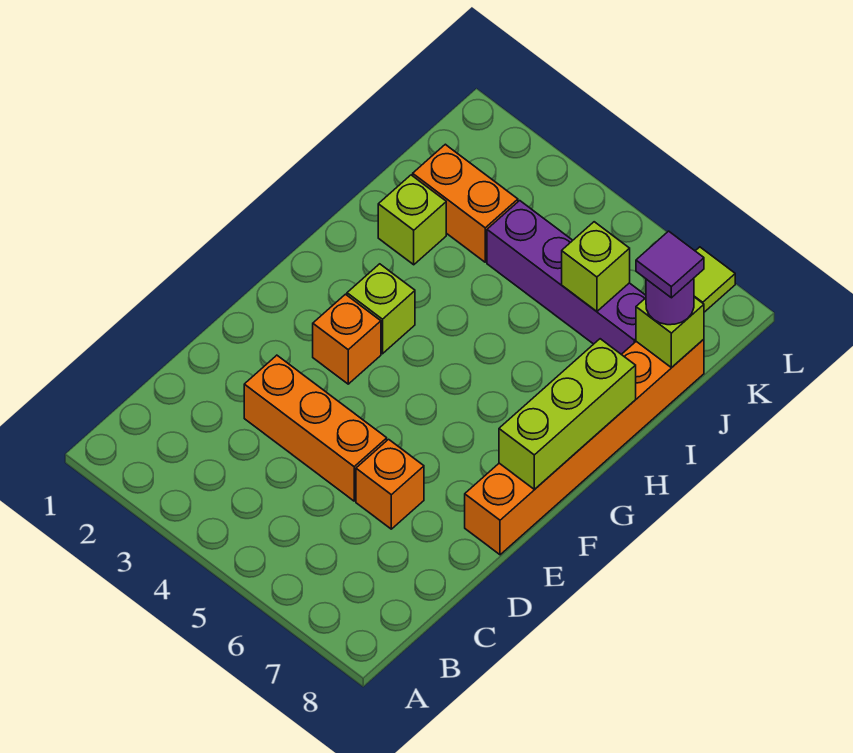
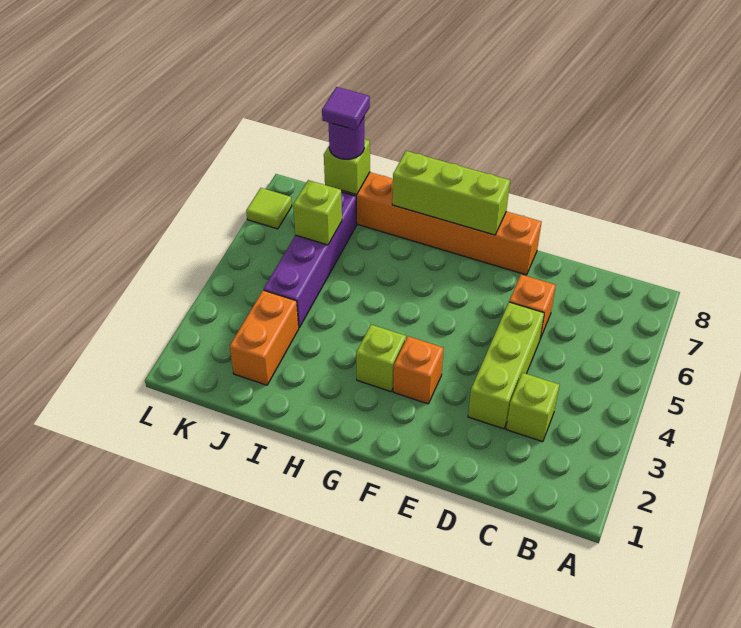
orange 1x3 brick [244,355,387,501] -> lime 1x3 brick [468,302,544,429]
lime 1x1 brick [378,175,446,265] -> lime 1x1 brick moved to [506,373,559,442]

